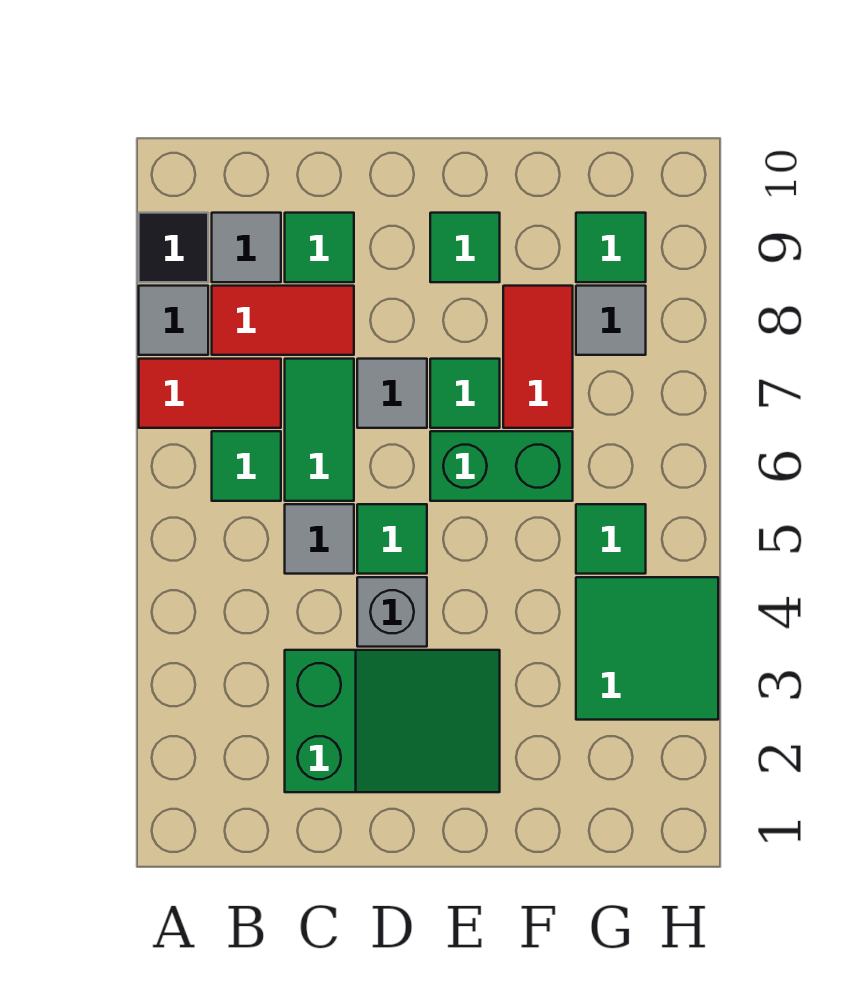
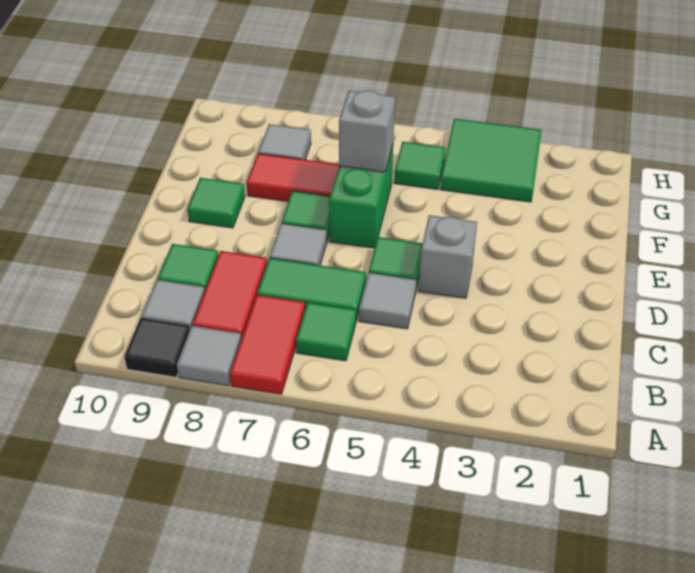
green 2x3 slope [285,650,500,792] -> none
none -> grey 1x1 brick [339,90,395,172]
green 1x1 tile [576,213,646,282] -> none

